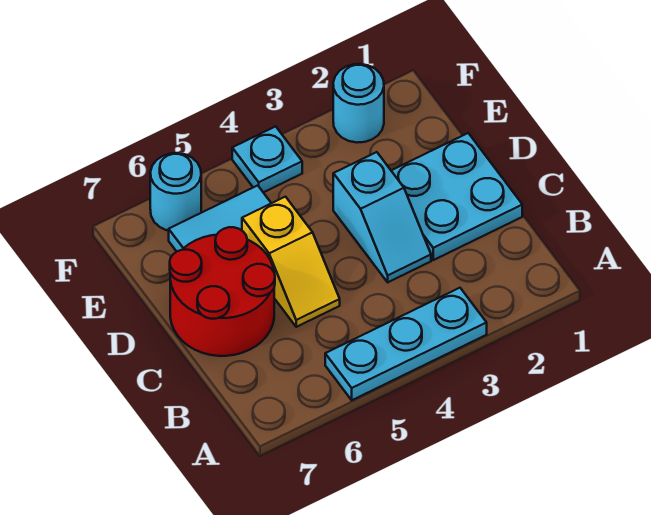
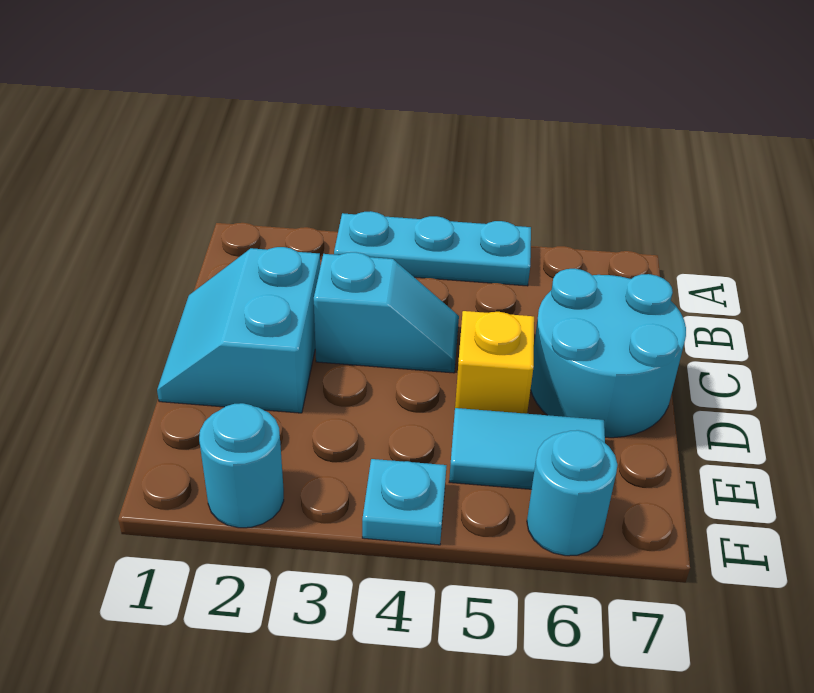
cyan 2x2 plate [391,133,522,260] -> cyan 2x2 slope [157,247,320,413]
cyan 1x2 slope [333,152,431,282] -> cyan 1x2 slope turned to [314,252,459,373]
red 2x2 round brick [170,227,275,356] -> cyan 2x2 round brick [531,269,686,438]

